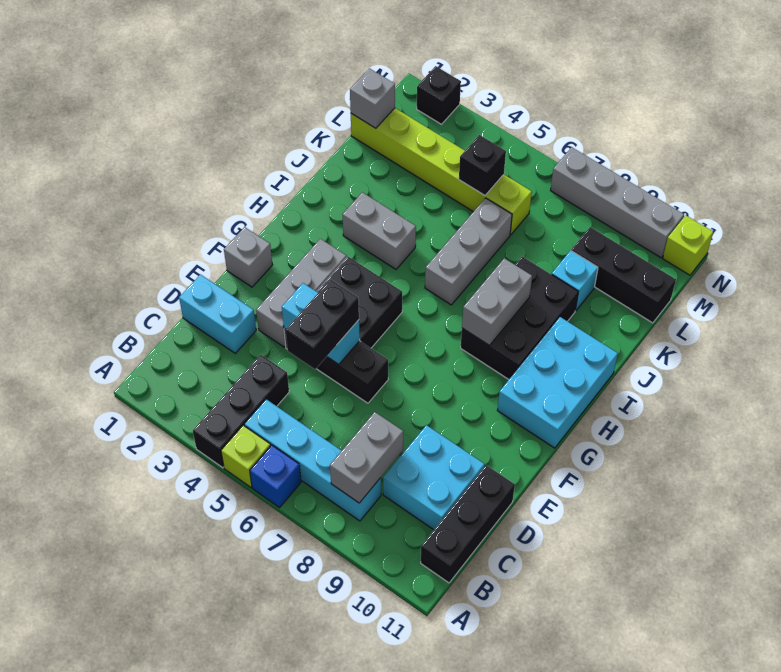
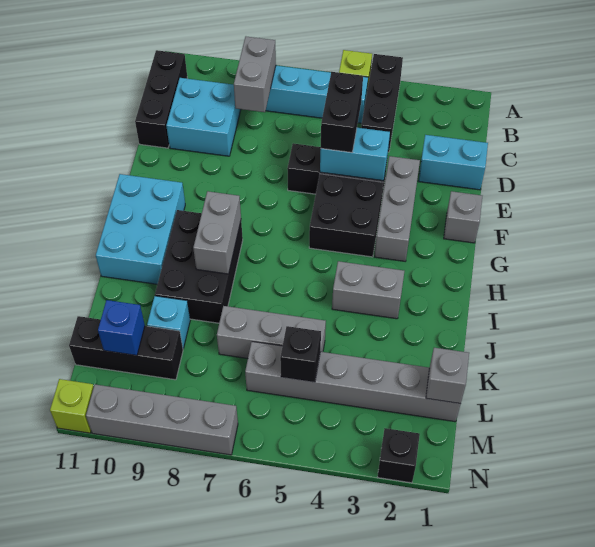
blue 1x1 brick [250,445,301,507] -> blue 1x1 brick moved to [98,300,145,355]
grey 1x3 brick [425,198,512,305] -> grey 1x3 brick turned to [217,306,326,359]
lime 1x6 brick [351,108,532,235] -> grey 1x6 brick [245,342,461,422]

